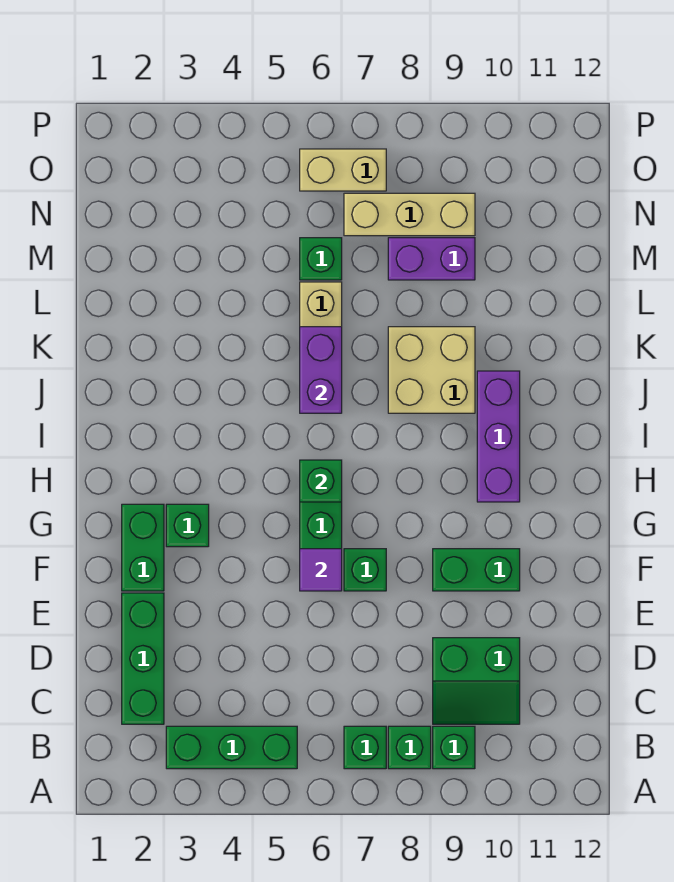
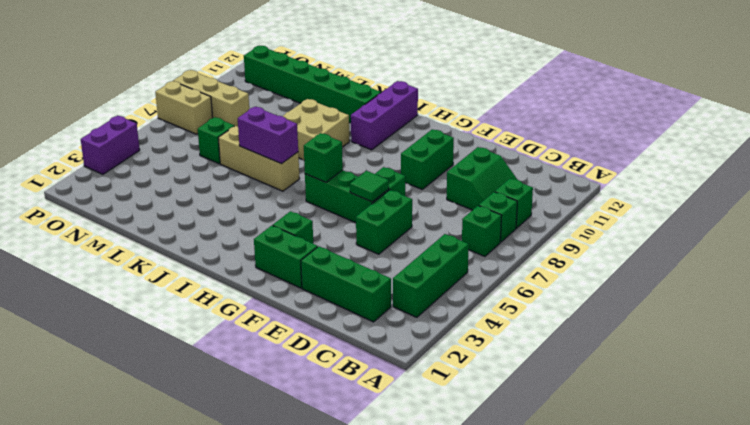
none -> green 1x2 brick [356,190,412,254]
purple 1x1 tile [300,549,342,591] -> green 1x1 tile [350,171,389,202]
purple 1x3 brick [477,371,520,502] -> purple 1x3 brick turned to [351,81,418,150]
none -> green 1x6 brick [244,46,381,123]
purple 1x2 brick [388,238,475,280] -> purple 1x2 brick moved to [81,116,140,174]
tan 1x3 brick [344,193,475,236] -> tan 1x3 brick turned to [173,70,249,126]
tan 1x2 brick [300,149,386,191] -> tan 1x2 brick turned to [155,81,213,134]

